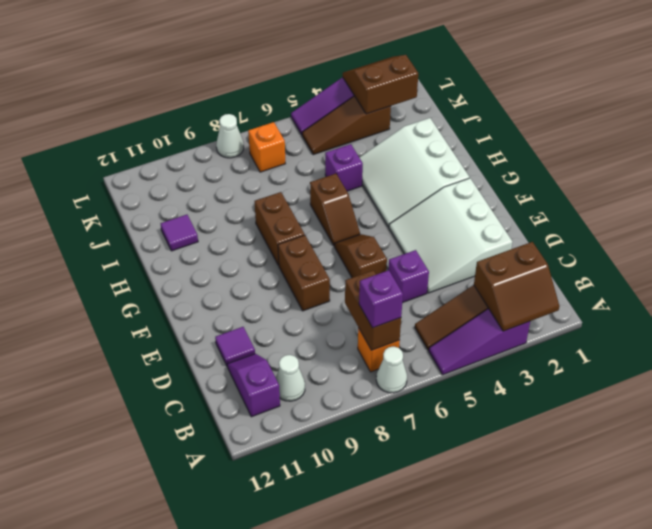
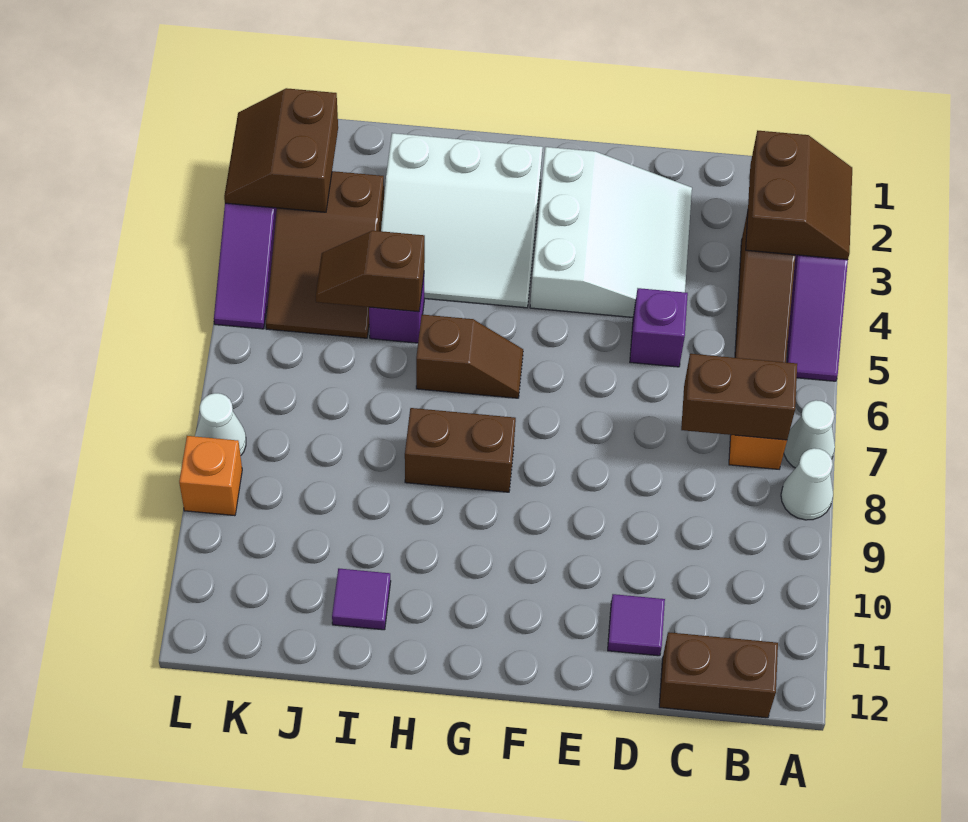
purple 1x1 brick [359,270,403,328] -> none
white 1x1 cone [276,355,305,401] -> white 1x1 cone moved to [781,448,833,520]
purple 1x2 slope [227,354,280,417] -> none
white 3x3 slope [389,178,512,293] -> white 3x3 slope turned to [530,147,692,317]
brown 1x2 slope [335,234,387,278] -> brown 1x2 slope moved to [316,231,425,312]
brown 1x2 brick [278,235,330,311] -> brown 1x2 brick moved to [659,632,778,718]
brown 1x3 slope [302,96,391,155] -> brown 2x3 slope [266,171,384,338]
orange 1x1 brick [248,122,285,172] -> orange 1x1 brick moved to [179,436,242,516]

